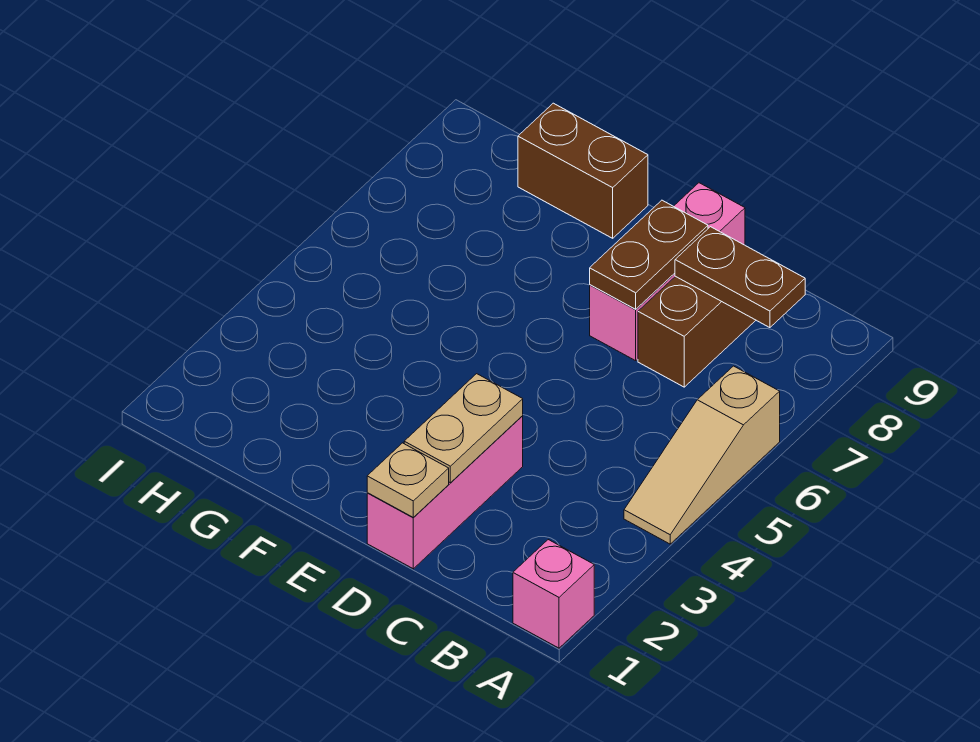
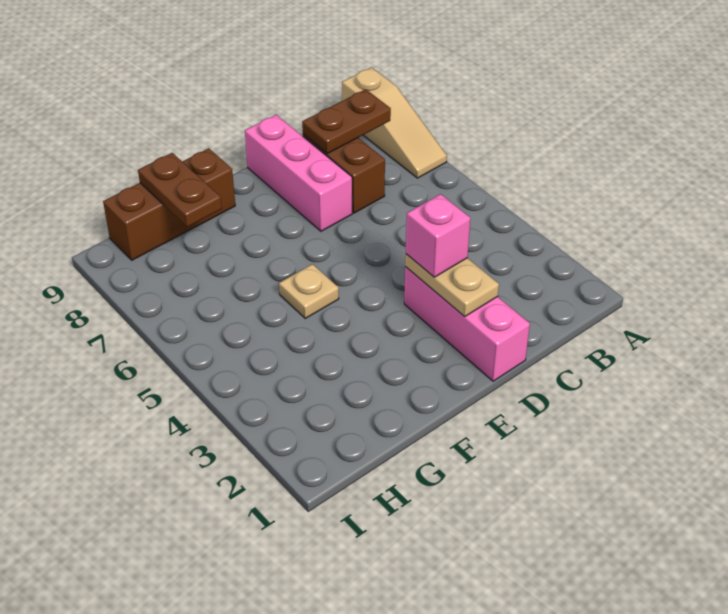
pink 1x1 brick [513,540,594,648] -> pink 1x1 brick moved to [406,194,470,277]
tan 1x3 slope [624,366,780,544] -> tan 1x3 slope moved to [342,67,447,178]
tan 1x1 plate [367,443,449,518] -> tan 1x1 plate moved to [279,264,339,318]
brown 1x2 plate [590,200,708,309] -> brown 1x2 plate moved to [138,153,222,227]
brown 1x2 brick [518,103,648,238] -> brown 1x3 brick [103,148,235,260]

